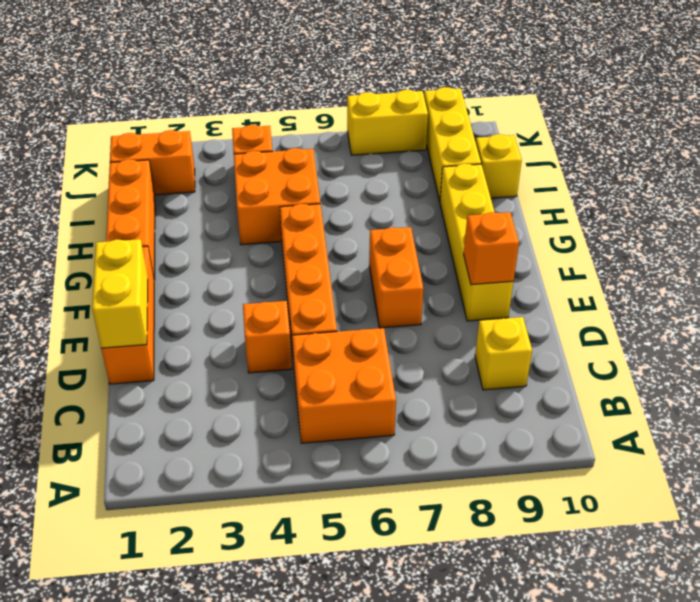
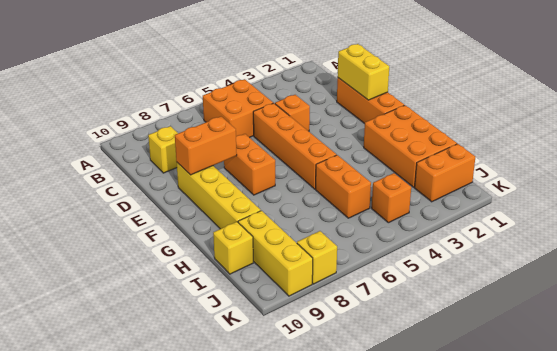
orange 1x1 brick [464,212,519,285] -> orange 1x2 brick [175,117,237,175]
orange 1x3 brick [106,159,155,280] -> orange 2x3 brick [364,105,457,187]
orange 2x2 brick [234,148,320,245] -> orange 1x2 brick [316,155,371,218]
yellow 1x2 brick [347,90,428,155] -> yellow 1x1 brick [297,231,337,284]

